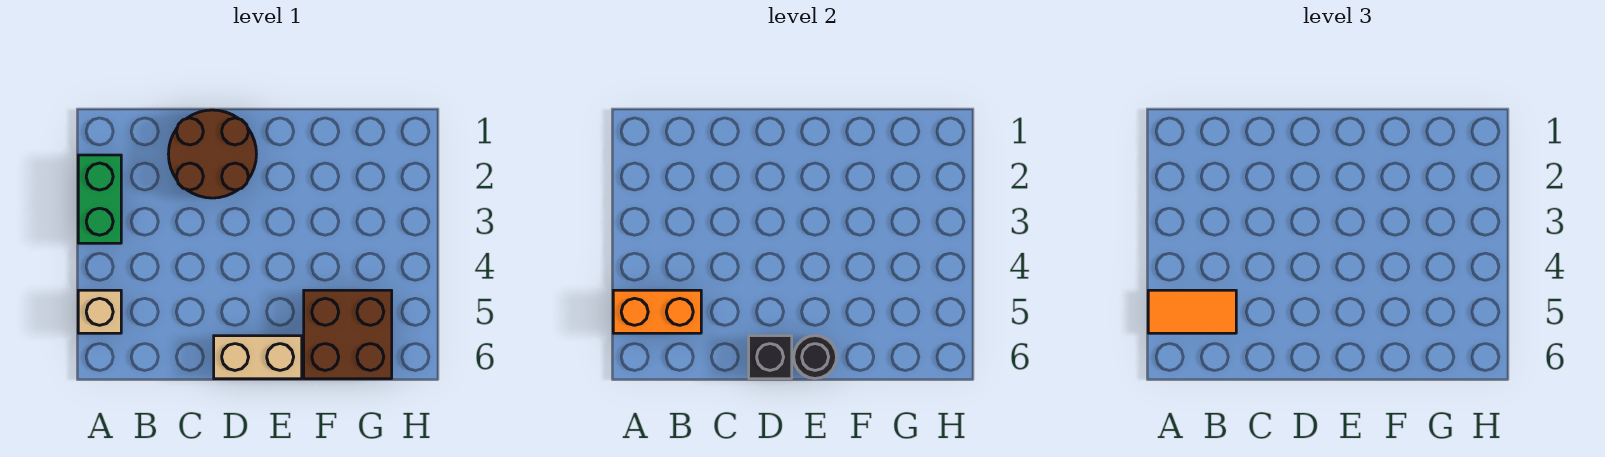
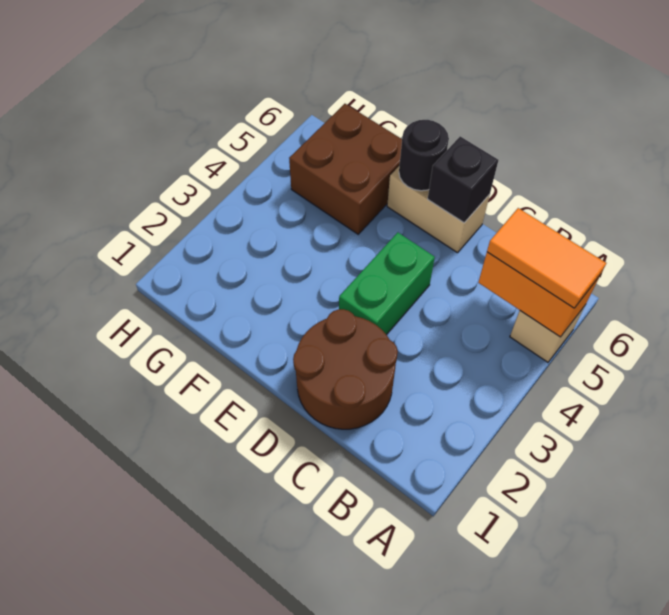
green 1x2 brick [78,155,121,243] -> green 1x2 brick moved to [339,232,435,335]

